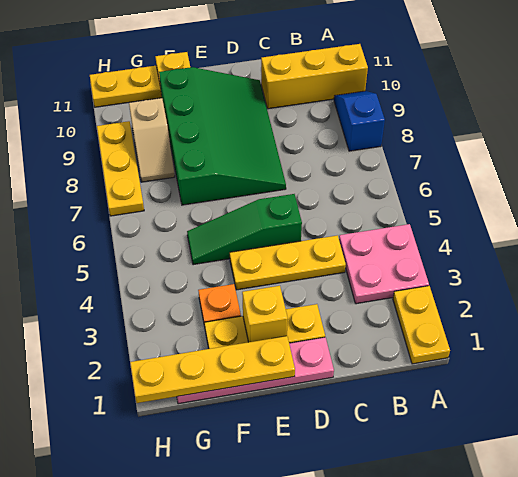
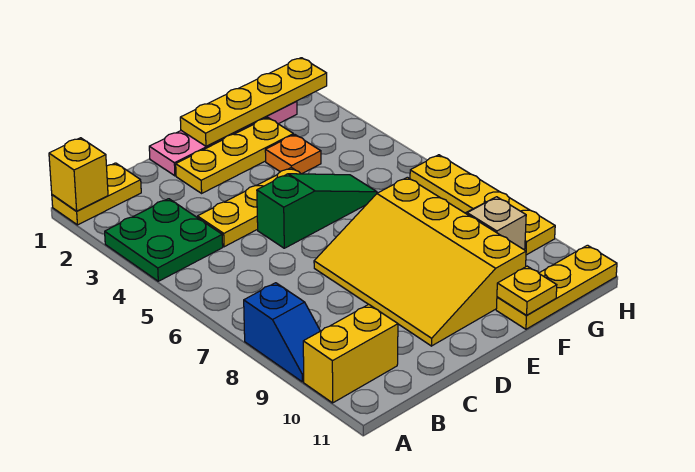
yellow 1x2 plate [393,286,450,364] -> yellow 1x2 plate turned to [52,163,141,225]
pink 2x2 plate [339,224,429,304] -> green 2x2 plate [105,199,223,281]
yellow 1x3 brick [261,44,368,109] -> yellow 1x2 brick [303,304,398,403]
green 3x4 slope [159,67,286,205] -> yellow 3x4 slope [314,177,526,346]
yellow 1x1 brick [242,286,288,342] -> yellow 1x1 brick moved to [49,138,108,211]
yellow 1x3 plate [97,121,144,216] -> yellow 1x4 plate [410,155,555,255]

